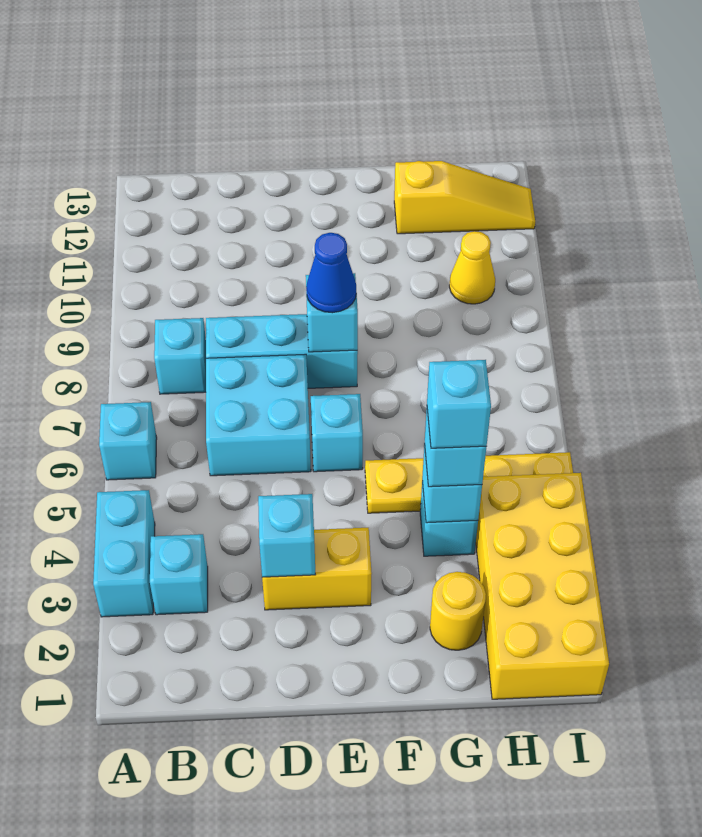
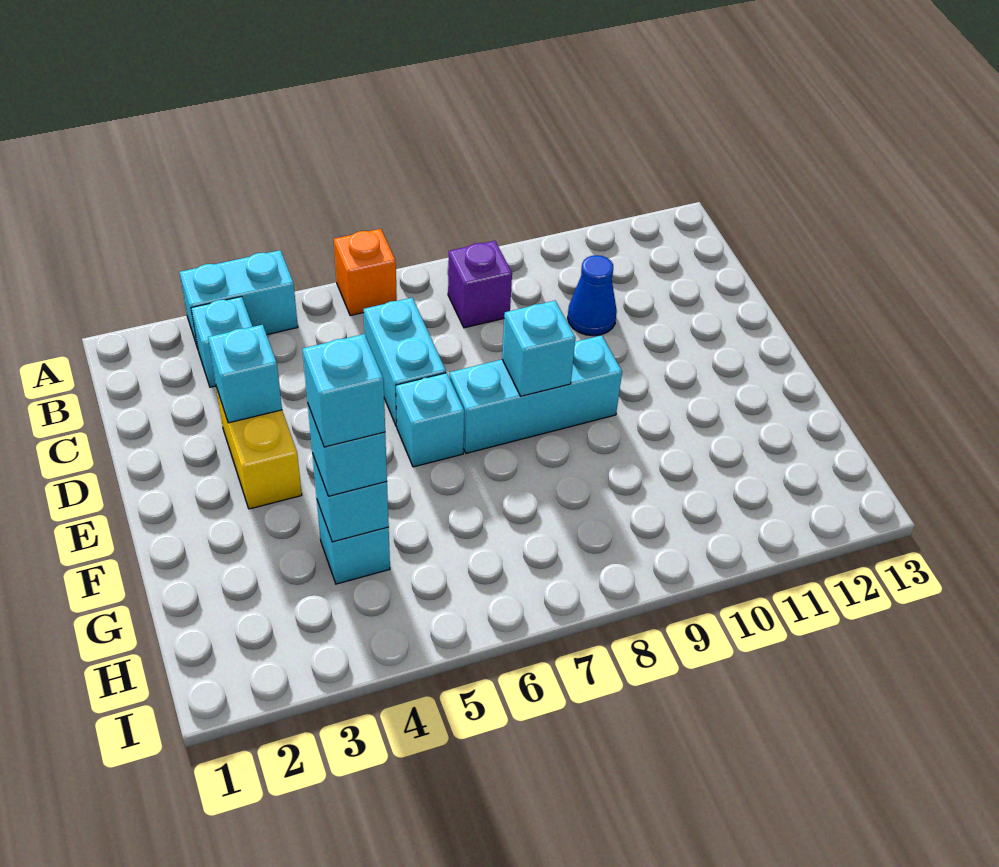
cyan 1x1 brick [99,402,157,480] -> orange 1x1 brick [334,229,397,316]
cyan 1x1 brick [154,318,206,394] -> purple 1x1 brick [448,241,512,328]
cyan 2x2 brick [206,354,311,476] -> cyan 1x2 brick [364,298,446,427]
cyan 1x3 brick [206,314,358,388] -> cyan 1x3 brick turned to [449,335,622,453]
blue 1x1 cone [306,233,356,313] -> blue 1x1 cone moved to [568,255,617,336]
yellow 1x4 plate [365,452,573,513] -> none
yellow 1x1 round brick [430,572,486,650] -> none
yellow 1x3 slope [394,161,535,234] -> none
yellow 2x4 brick [476,473,609,699] -> none
yellow 1x1 cone [449,231,495,304] -> none

